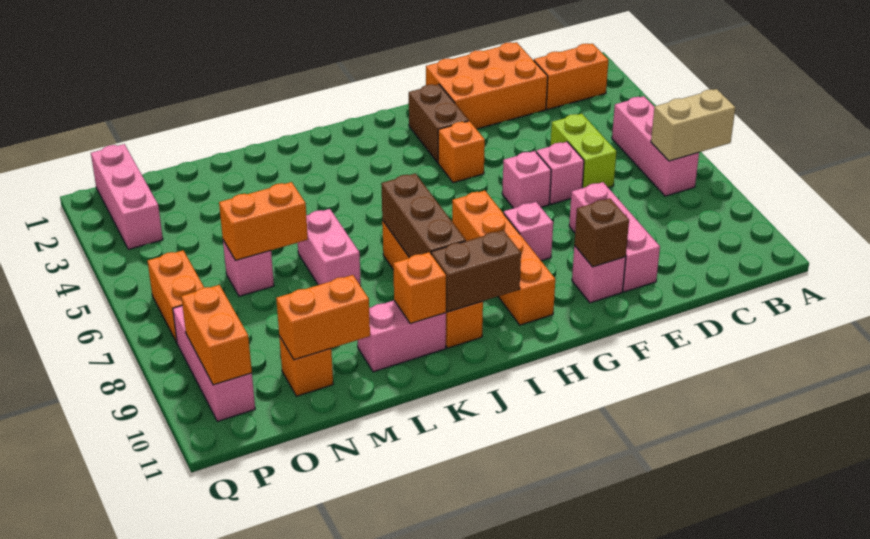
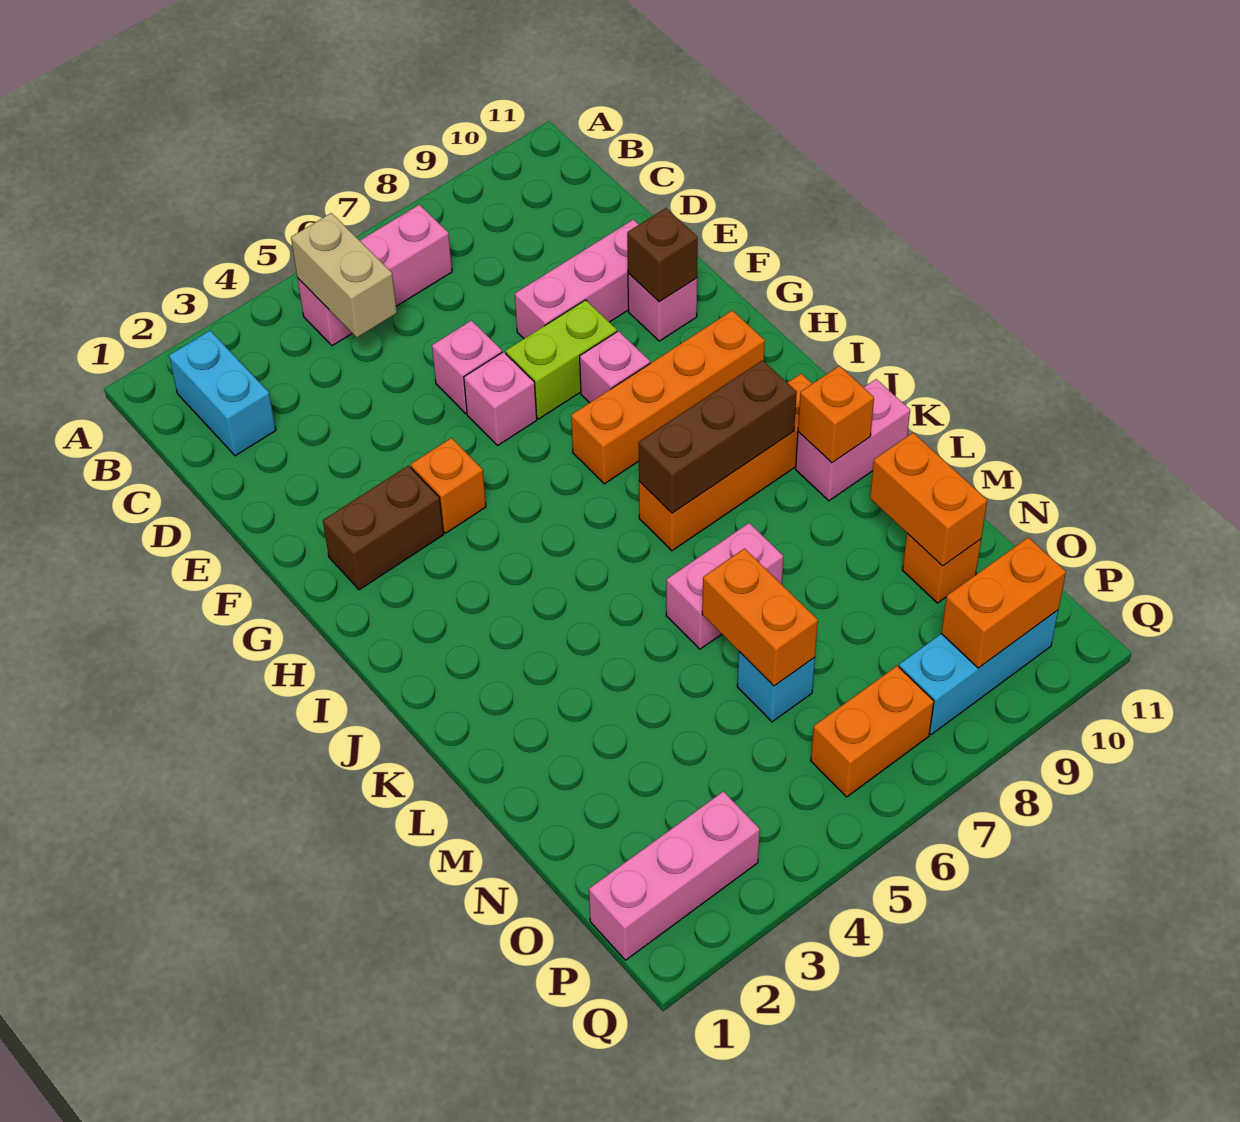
tan 1x2 brick [651,89,735,161] -> tan 1x2 brick moved to [291,213,397,337]
orange 1x2 brick [534,44,608,110] -> cyan 1x2 brick [169,331,276,456]
orange 2x3 brick [426,42,548,129] -> none
lime 1x2 brick [550,114,616,188] -> lime 1x2 brick moved to [506,300,617,419]
brown 1x2 brick [431,230,521,312] -> none
pink 1x2 brick [358,301,446,372] -> pink 1x2 brick turned to [796,379,910,501]
pink 1x1 brick [223,240,274,296] -> cyan 1x1 brick [737,652,815,722]
pink 1x3 brick [173,306,255,421] -> cyan 1x3 brick [899,610,1058,735]

